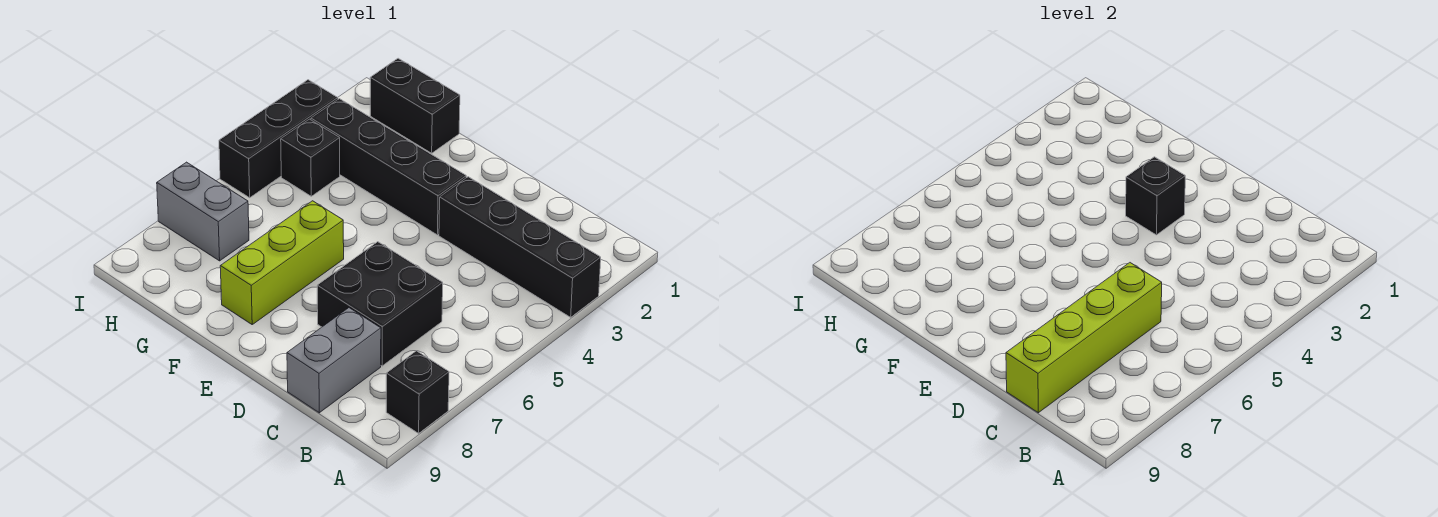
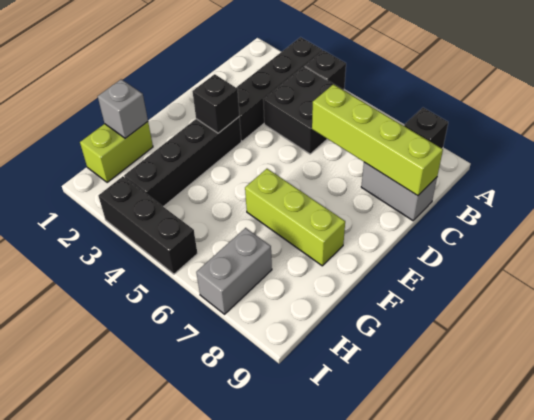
black 2x2 brick [317,242,443,366] -> black 2x2 brick moved to [263,66,350,154]
black 1x2 brick [370,58,460,153] -> lime 1x2 brick [80,122,153,183]
none -> grey 1x1 brick [98,79,148,138]
black 1x1 brick [281,119,340,196] -> black 1x1 brick moved to [305,50,346,90]

